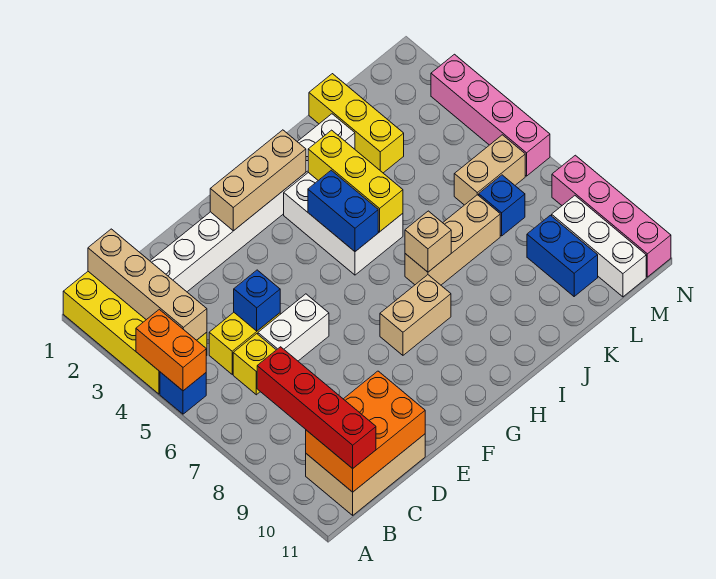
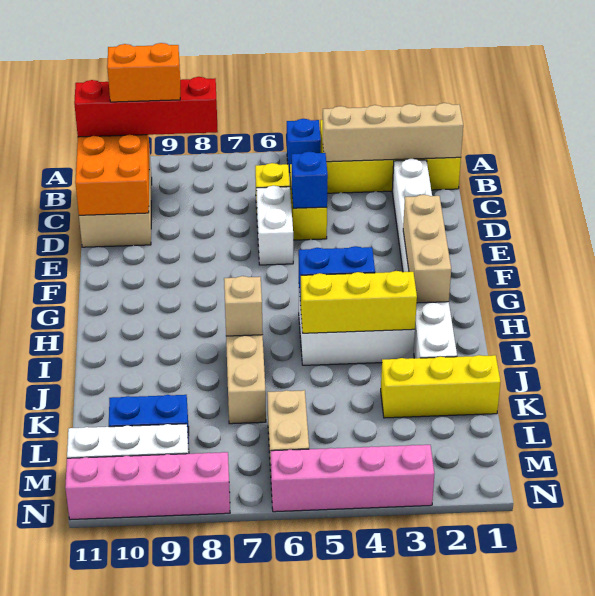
orange 1x2 brick [136,309,206,391] -> orange 1x2 brick moved to [107,43,180,102]
tan 1x2 brick [380,275,451,355] -> none
blue 1x1 brick [479,175,525,236] -> none

